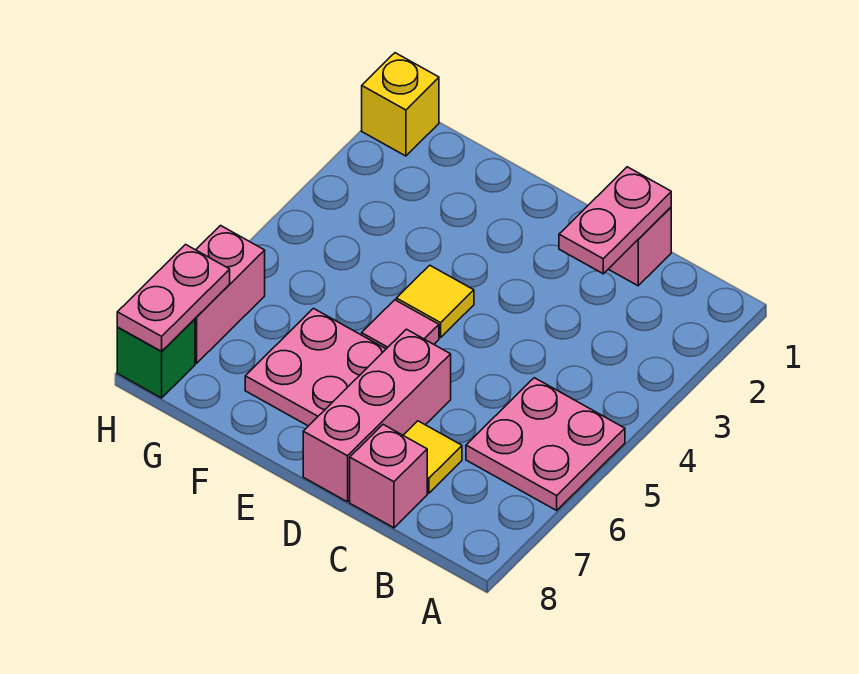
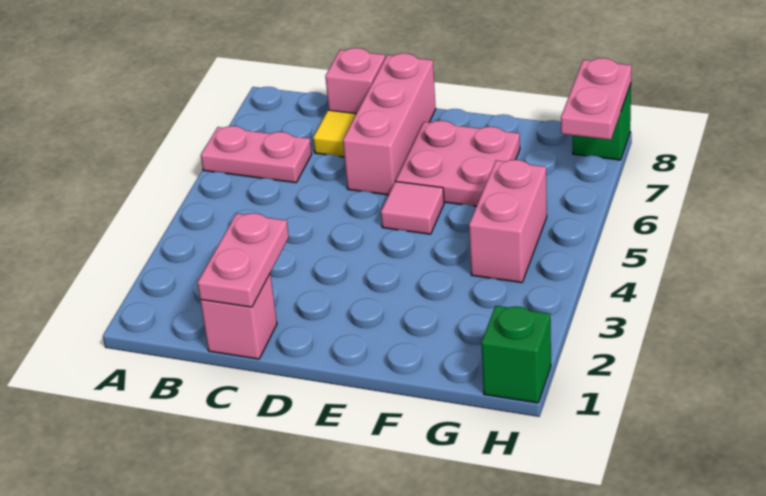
pink 2x2 plate [466,378,625,510] -> pink 1x2 plate [201,126,312,183]
yellow 1x1 tile [396,265,474,338] -> none
yellow 1x1 brick [362,53,439,156] -> green 1x1 brick [481,306,551,403]
pink 1x2 brick [195,226,265,363] -> pink 1x2 brick moved to [469,160,547,283]

